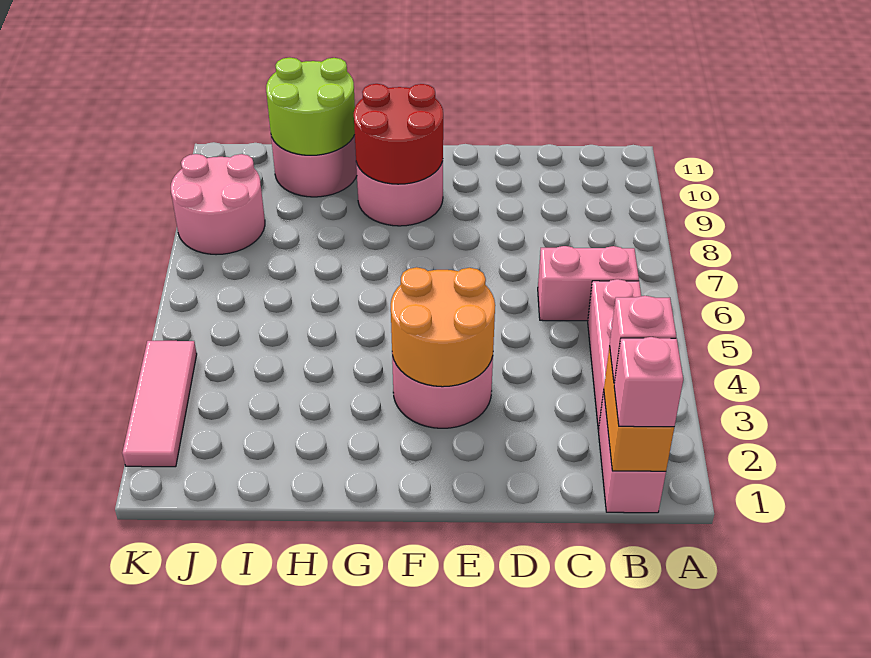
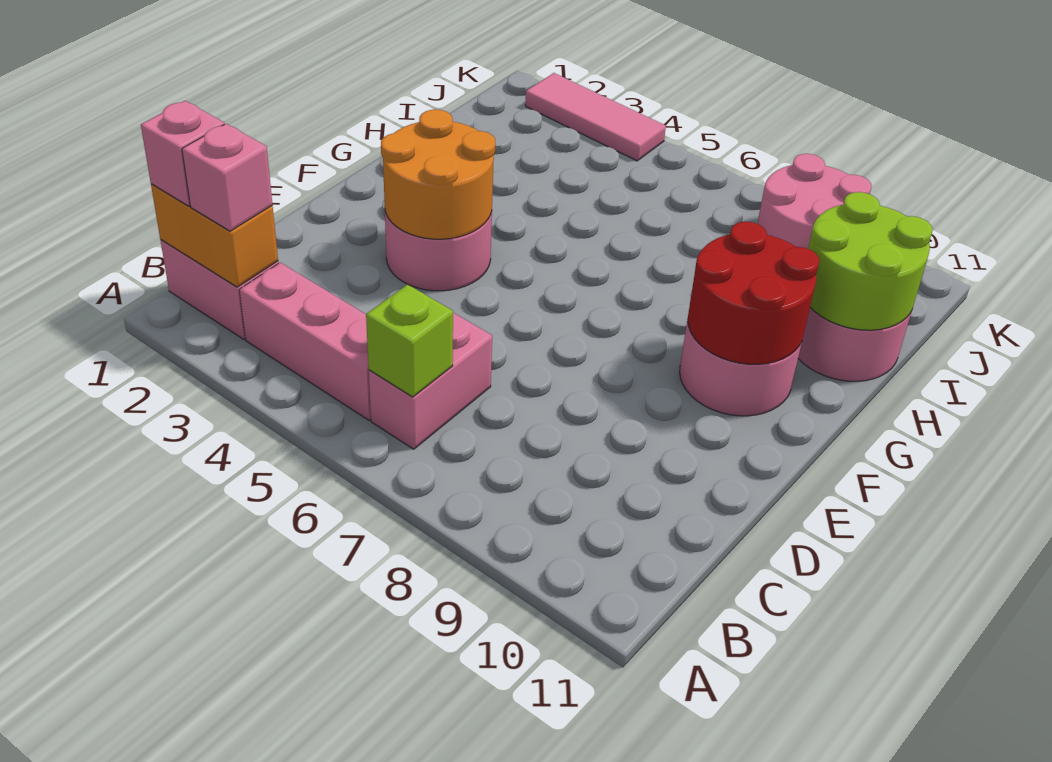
none -> lime 1x1 brick [366,284,453,397]

